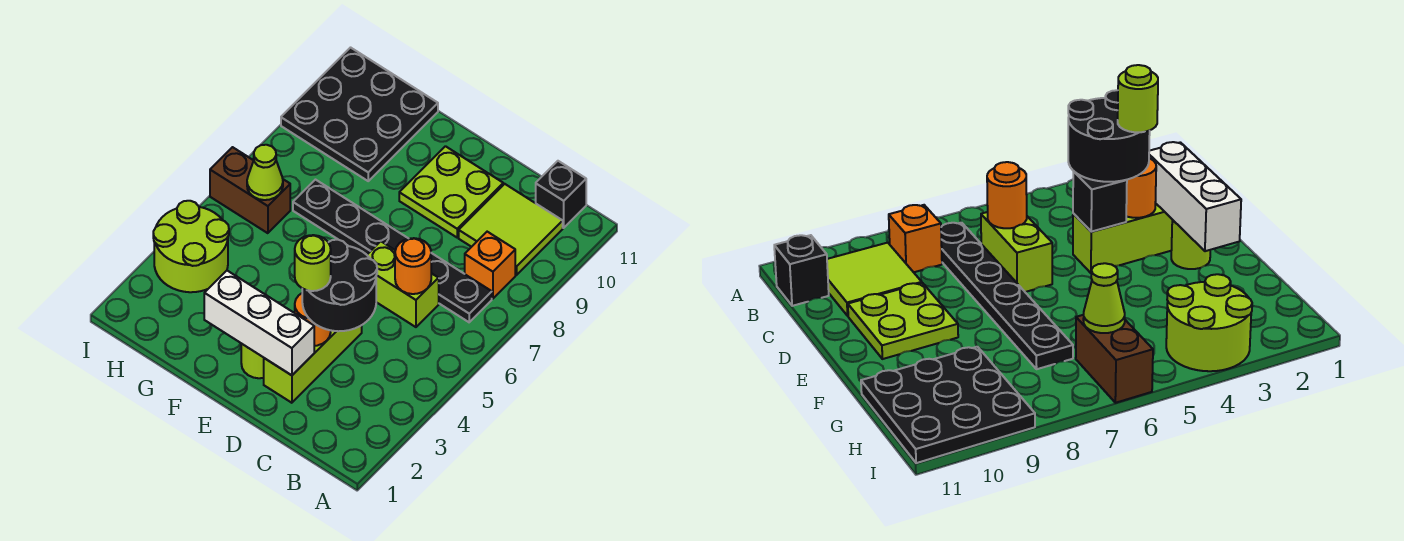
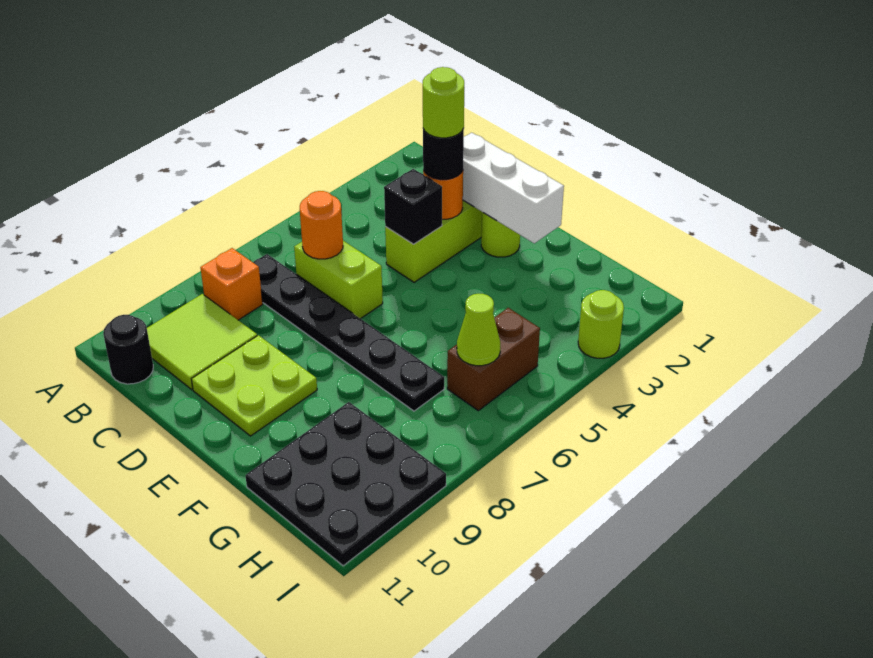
black 1x1 brick [536,161,586,228] -> black 1x1 round brick [103,315,153,384]
black 2x2 round brick [302,240,377,331] -> black 1x1 round brick [423,128,464,180]
lime 2x2 round brick [153,201,229,292] -> lime 1x1 round brick [578,290,624,358]
brown 1x2 brick [210,147,290,233] -> brown 1x2 brick turned to [447,308,540,411]

